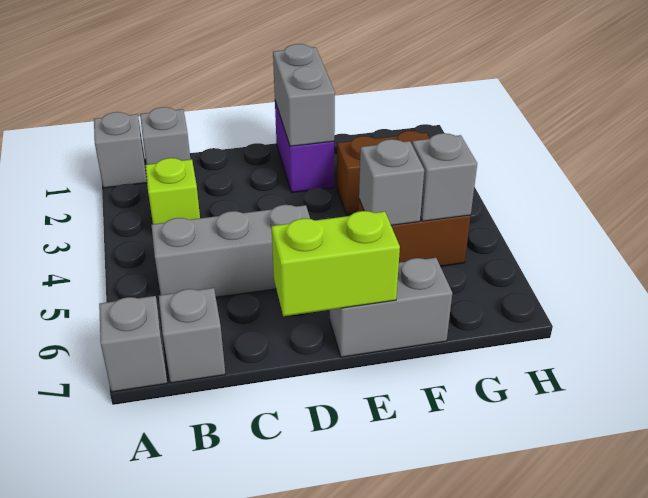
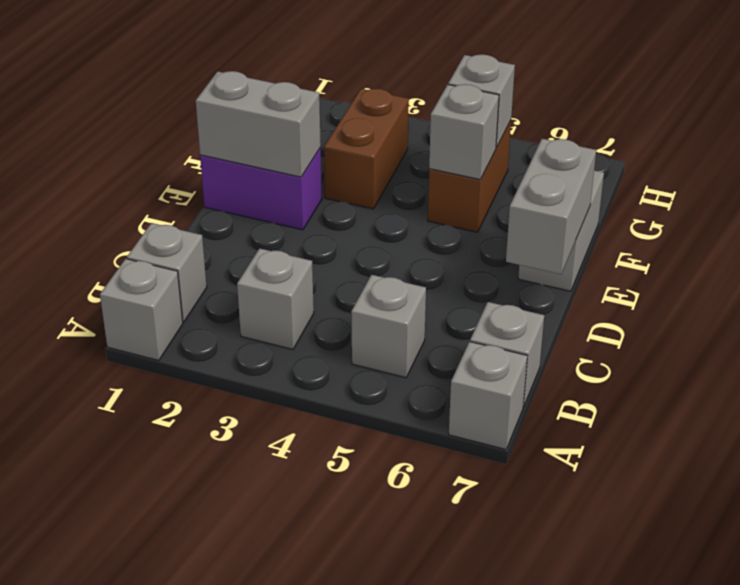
lime 1x1 brick [145,158,200,224] -> grey 1x1 brick [237,248,314,349]
grey 1x3 brick [152,205,310,297] -> grey 1x1 brick [351,275,426,378]
lime 1x2 brick [271,211,400,316] -> grey 1x2 brick [506,139,596,274]

